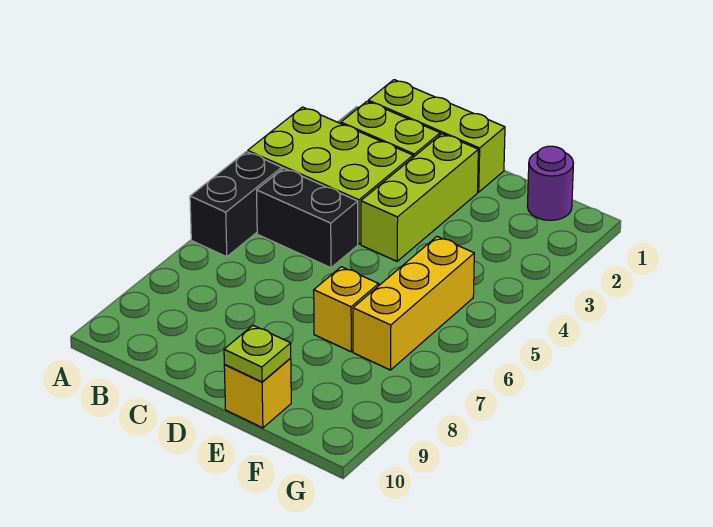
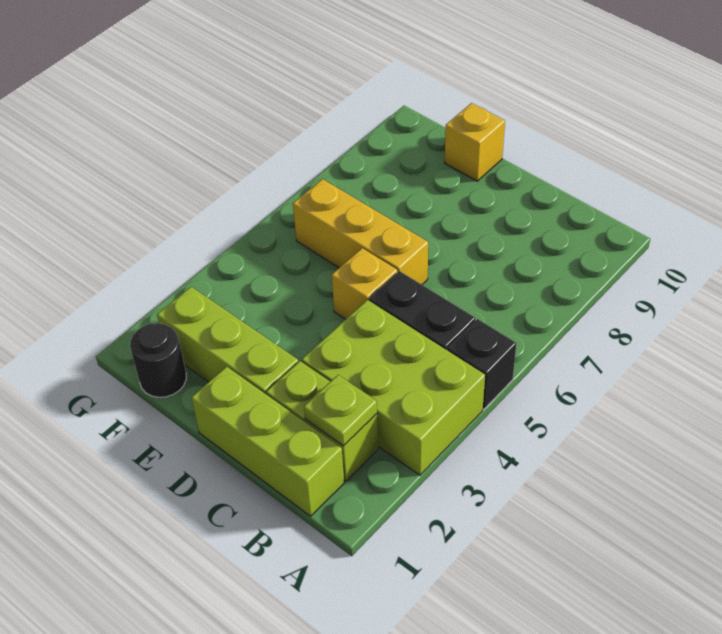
black 1x2 brick [190,152,282,257] -> black 1x1 brick [447,319,516,409]
lime 1x3 brick [361,134,478,261] -> lime 1x3 brick turned to [157,287,298,394]
yellow 1x1 brick [314,267,379,352] -> yellow 1x1 brick moved to [332,248,397,319]
lime 1x1 plate [224,325,291,382] -> lime 1x1 plate moved to [304,375,377,446]
purple 1x1 round brick [527,146,573,220] -> black 1x1 round brick [130,323,186,397]
yellow 1x3 brick [353,237,474,370] -> yellow 1x3 brick turned to [293,179,428,284]

